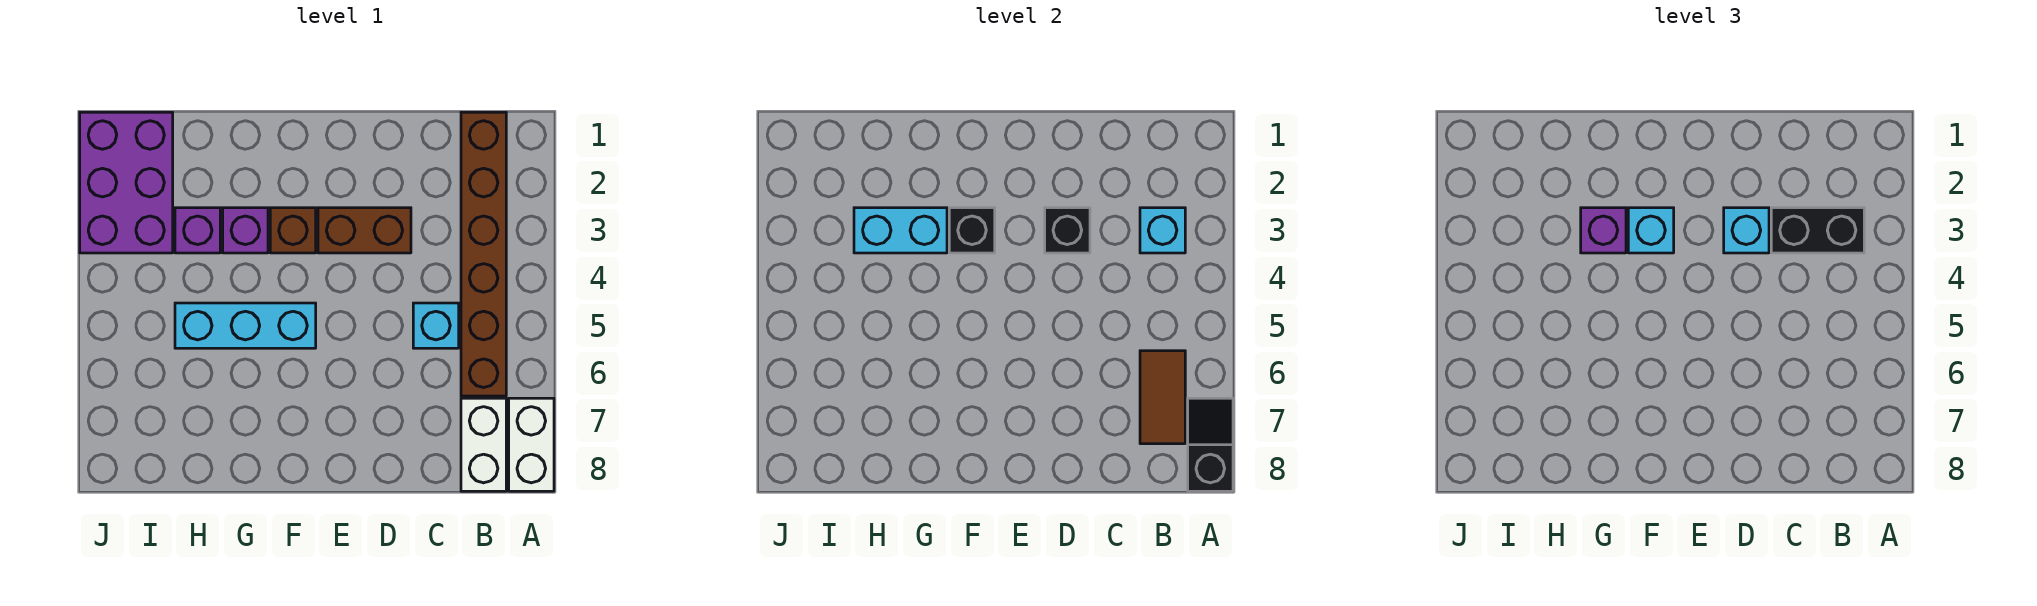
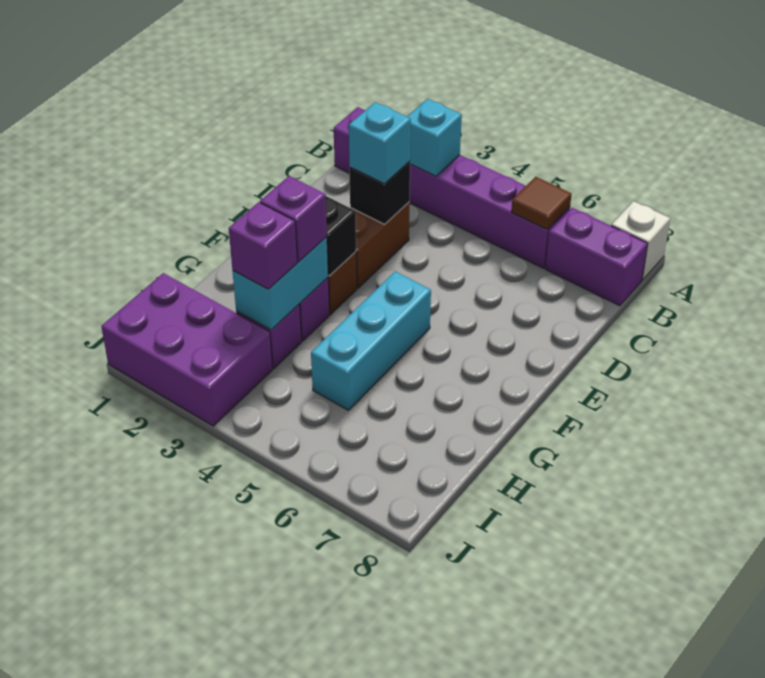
white 1x2 brick [509,398,554,491] -> white 1x1 brick [611,201,670,280]
black 1x2 slope [1188,398,1233,491] -> none
brown 1x6 brick [461,112,506,396] -> purple 1x6 brick [334,107,570,268]
black 1x2 brick [1771,208,1864,253] -> none
brown 1x2 tile [1140,351,1185,444] -> brown 1x1 tile [511,177,571,230]
white 1x2 brick [461,398,506,491] -> purple 1x2 brick [545,208,648,306]
cyan 1x1 brick [413,303,459,348] -> none
cyan 1x1 brick [1628,208,1674,253] -> none
none -> purple 1x1 brick [229,202,297,289]

